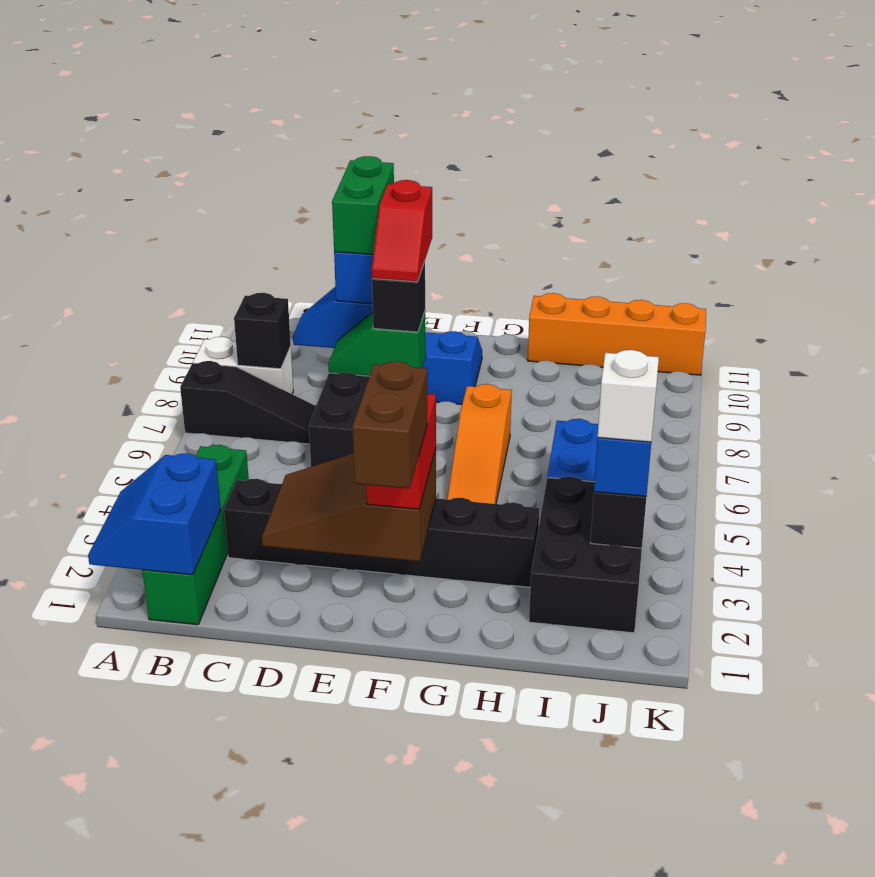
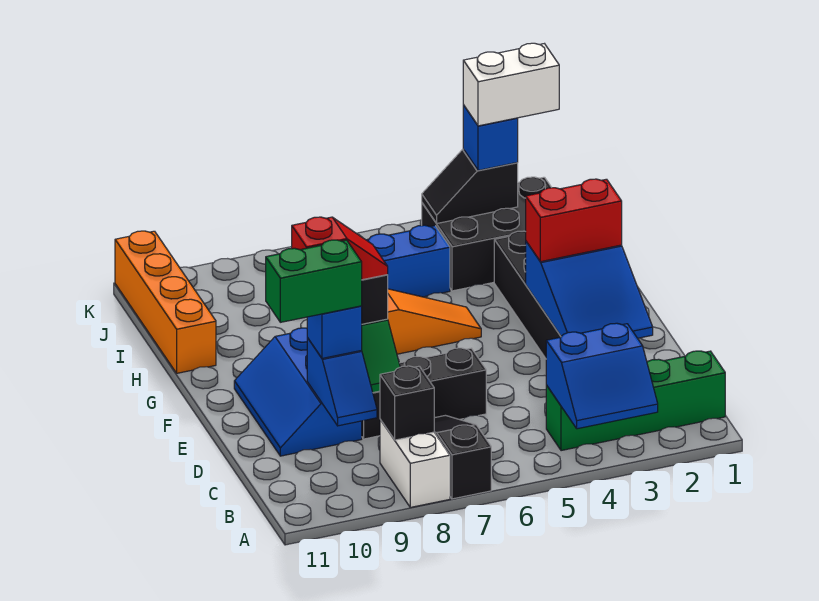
blue 2x2 slope [88,453,221,575] -> blue 2x2 slope moved to [546,323,658,429]
brown 2x3 slope [262,449,436,561] -> blue 2x3 slope [526,242,653,338]
brown 1x2 brick [352,361,427,489] -> none
white 1x1 brick [598,350,659,442] -> white 1x2 brick [463,43,559,126]

